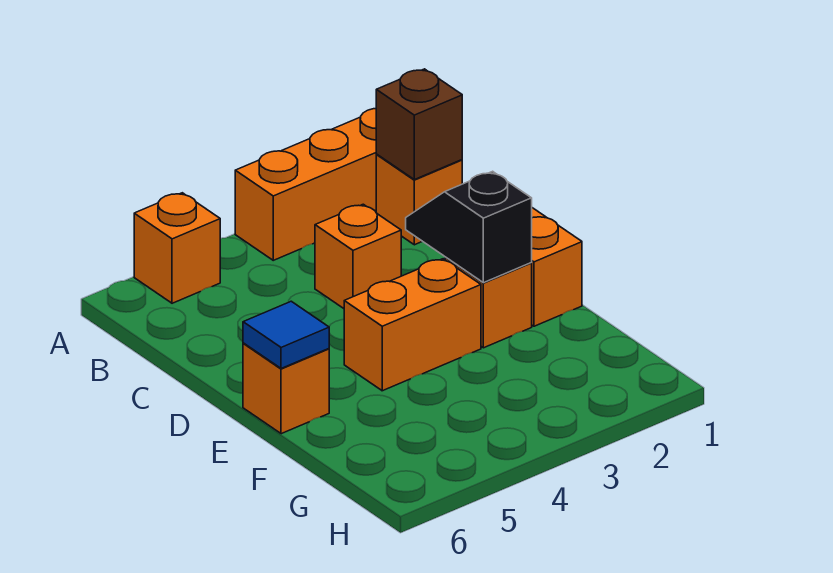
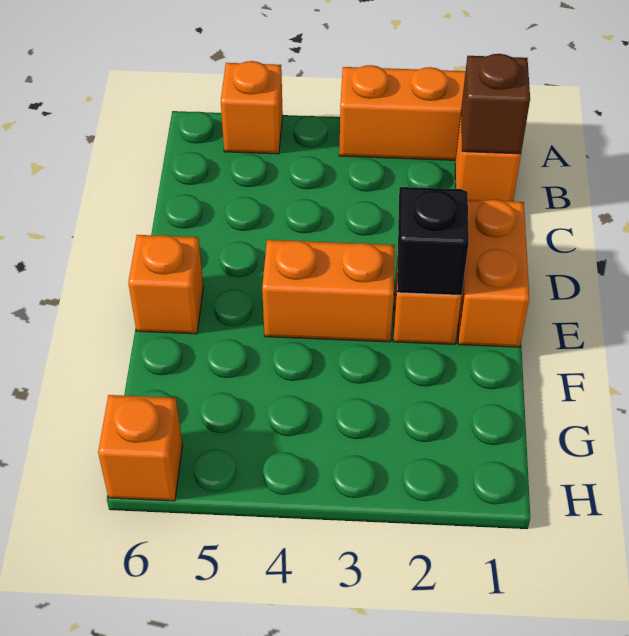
orange 1x1 brick [315,204,401,308] -> orange 1x1 brick moved to [98,395,183,501]
blue 1x1 tile [243,301,329,369] -> none

